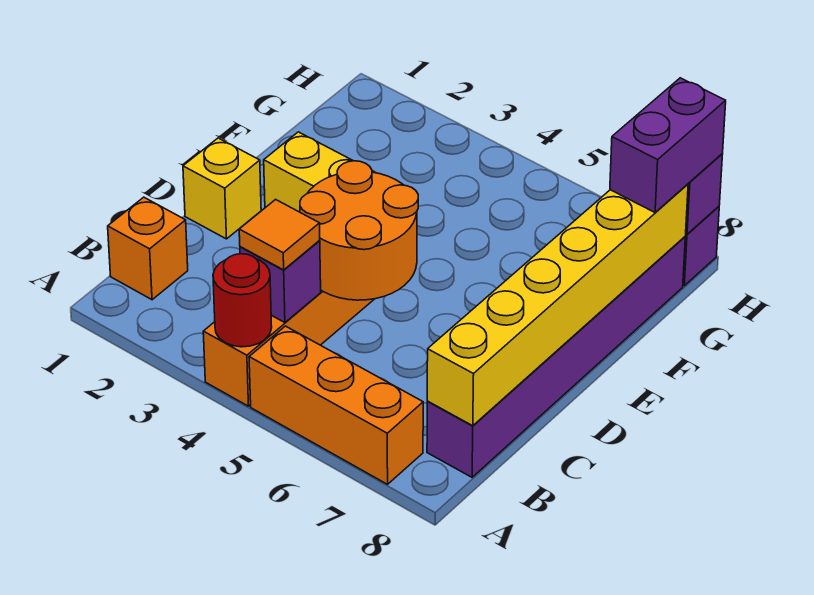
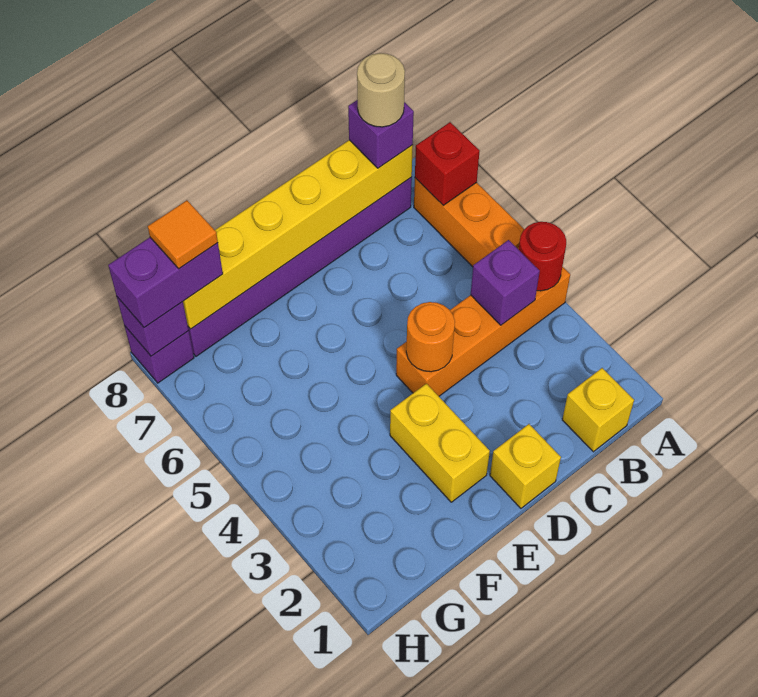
none -> red 1x1 brick [415,122,480,205]
orange 1x1 brick [108,197,188,300] -> yellow 1x1 brick [562,368,634,452]
orange 1x1 tile [239,200,320,270] -> orange 1x1 tile moved to [148,200,218,269]
none -> purple 1x1 brick [348,100,414,168]
none -> tan 1x1 round brick [357,53,405,127]
orange 2x2 round brick [300,161,418,300] -> orange 1x1 round brick [406,302,455,372]

